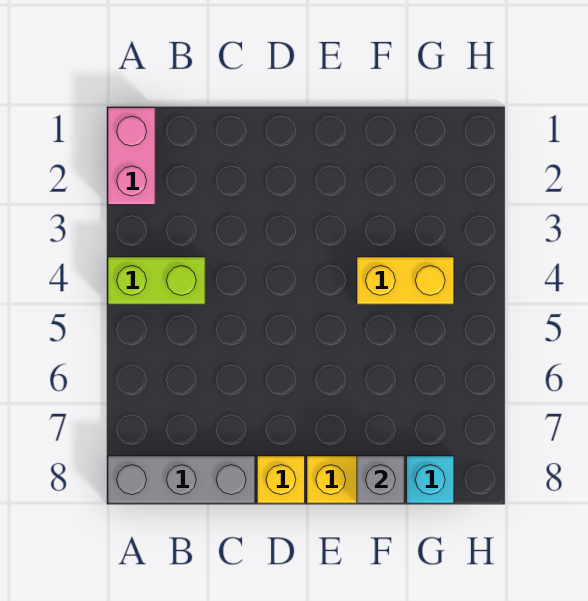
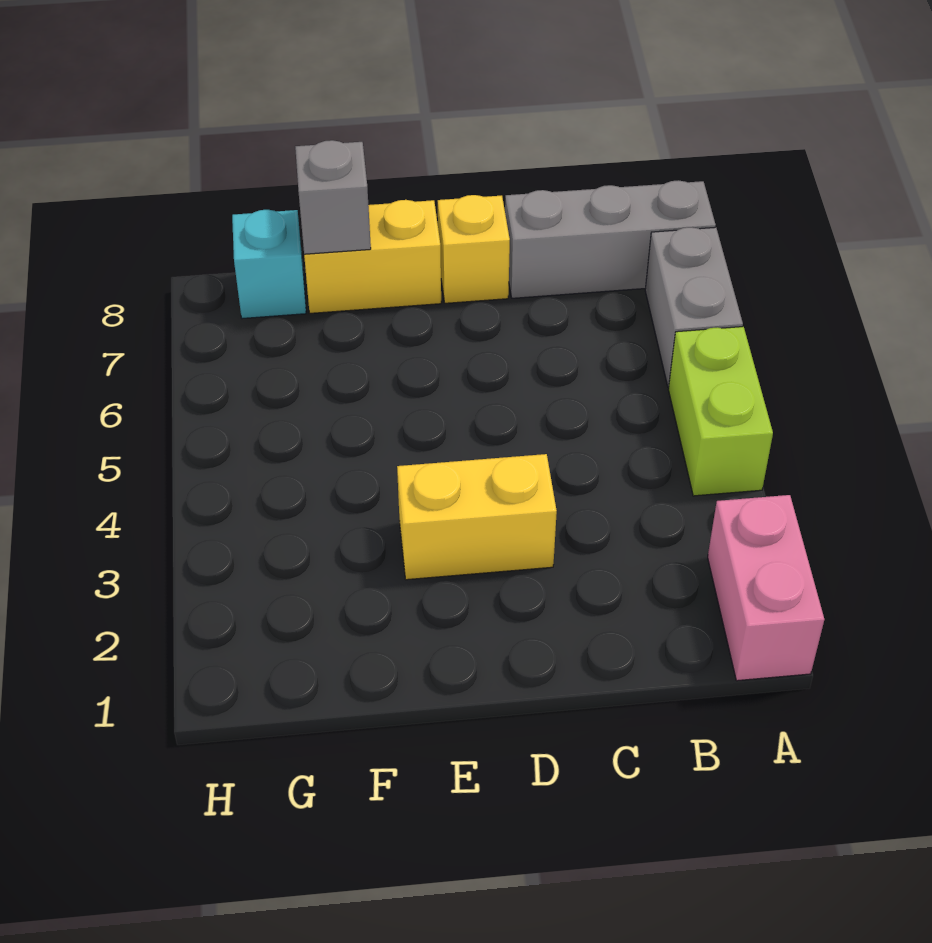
lime 1x2 brick [108,257,205,304] -> lime 1x2 brick turned to [668,327,773,496]
none -> grey 1x2 brick [645,227,743,387]
yellow 1x2 brick [357,257,454,304] -> yellow 1x2 brick moved to [397,454,557,580]

